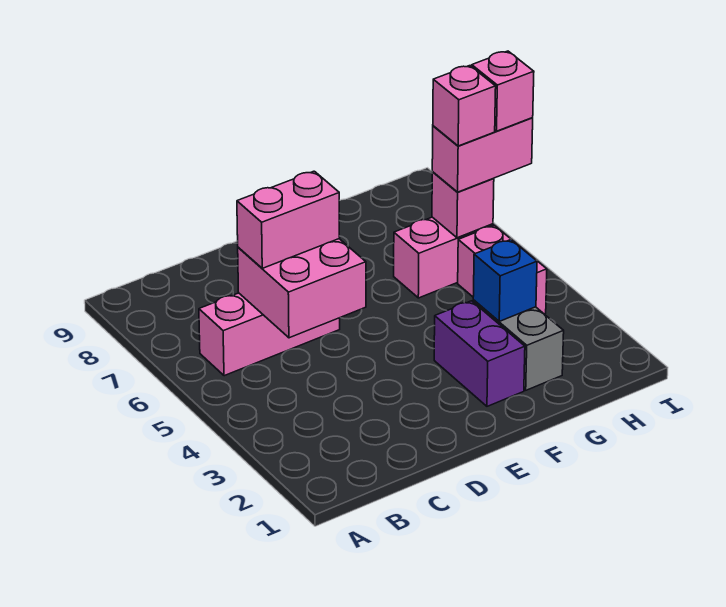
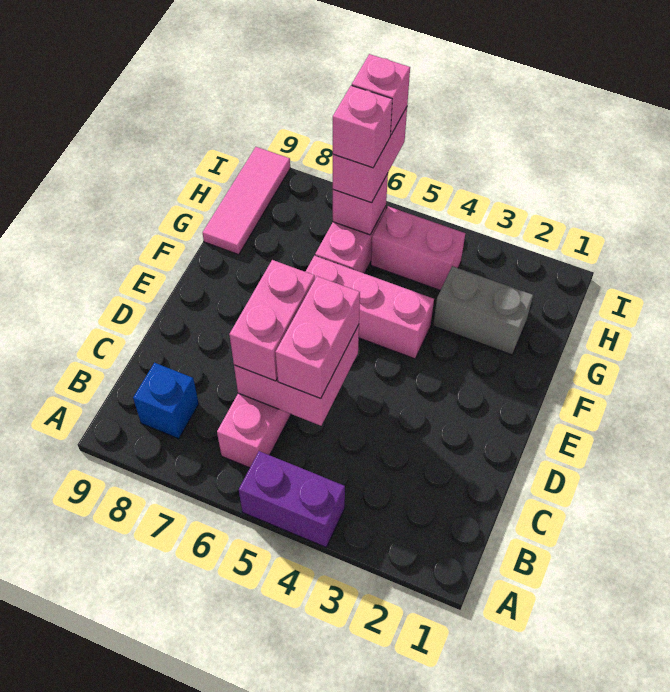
none -> pink 1x2 brick [275,276,360,398]
purple 1x2 brick [434,301,525,406] -> purple 1x2 brick moved to [239,451,345,547]
none -> pink 1x3 brick [305,256,434,359]
blue 1x1 brick [473,240,537,321] -> blue 1x1 brick moved to [133,363,199,439]
none -> pink 1x3 tile [203,147,290,255]

